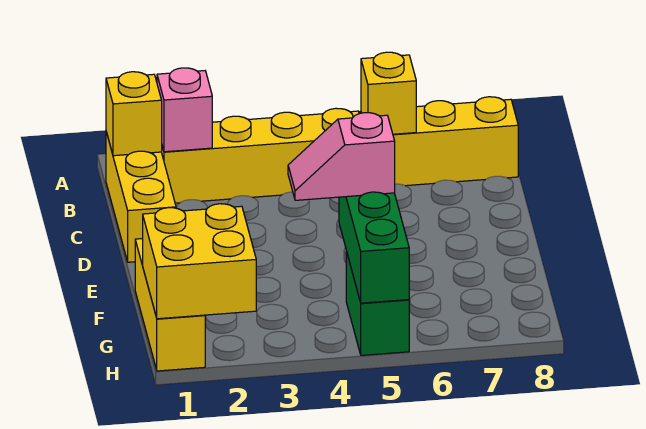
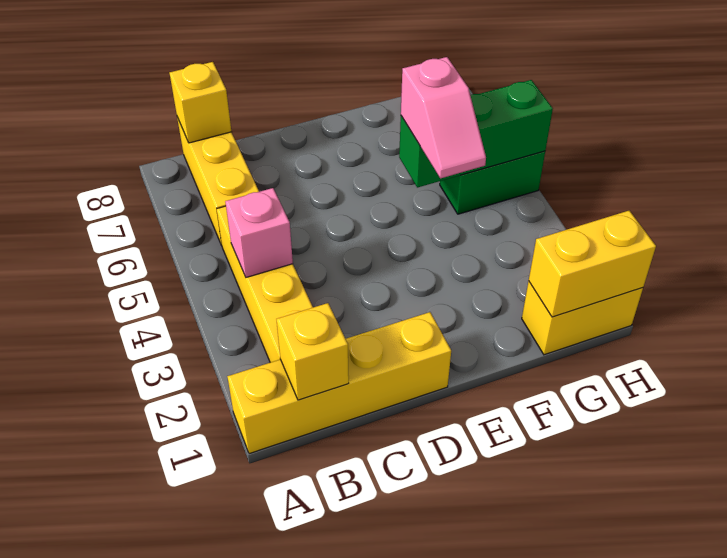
yellow 1x3 brick [106,132,176,262] -> yellow 1x4 brick [227,312,451,454]
pink 1x1 brick [157,68,212,152] -> pink 1x1 brick moved to [225,188,293,277]
yellow 1x1 brick [361,52,416,134] -> yellow 1x1 brick moved to [170,62,231,143]
yellow 1x3 brick [135,239,205,371] -> yellow 1x2 brick [522,281,643,355]
yellow 2x2 brick [143,204,256,319] -> yellow 1x2 brick [529,211,656,317]

